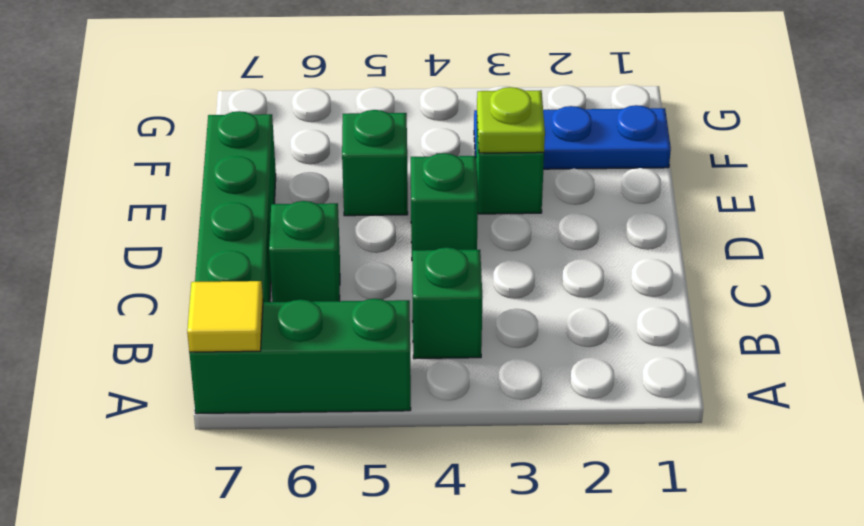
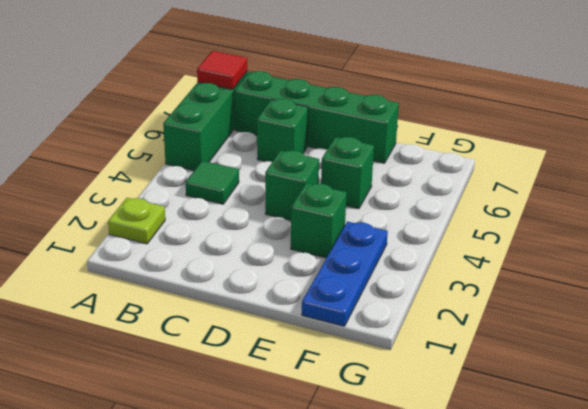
yellow 1x1 tile [187,281,263,352] -> red 1x1 tile [197,51,247,89]
green 1x1 brick [412,247,482,359] -> green 1x1 tile [186,161,239,204]
lime 1x1 plate [477,87,545,153] -> lime 1x1 plate moved to [108,198,165,244]

